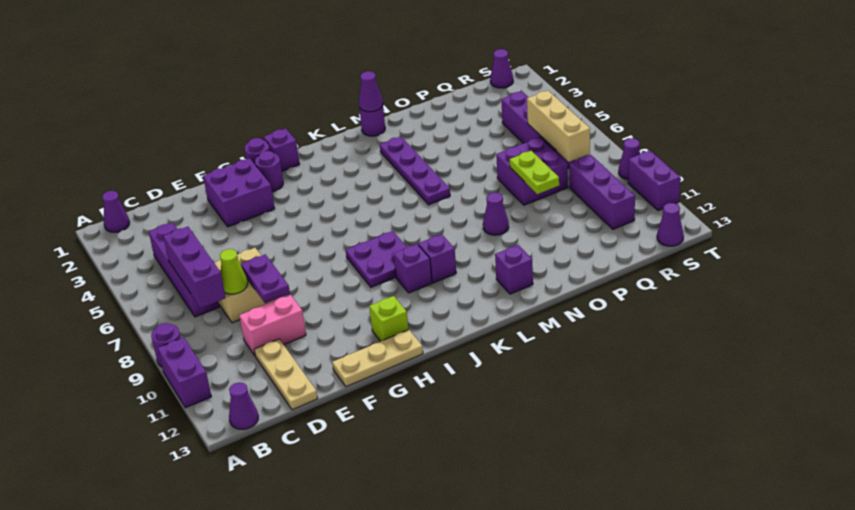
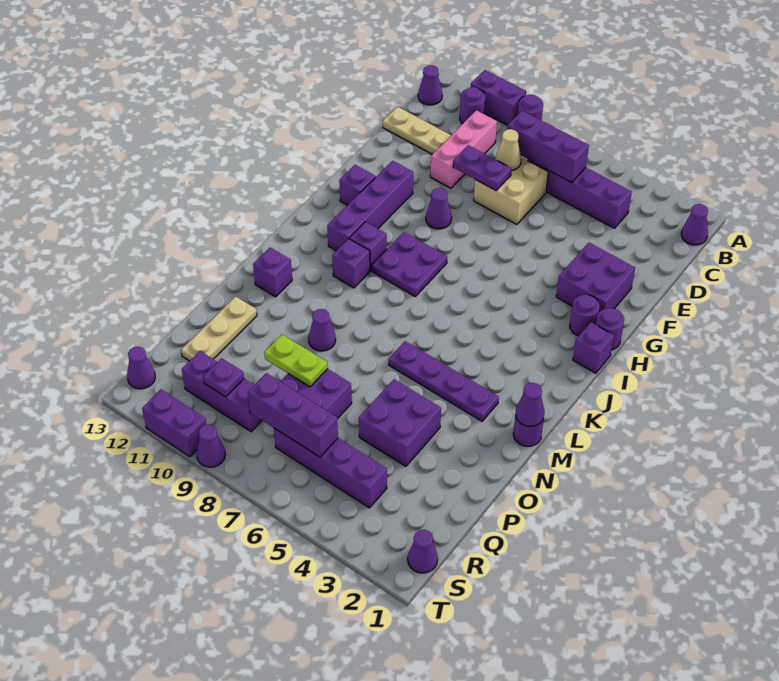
none -> purple 1x1 round brick [460,87,485,124]
lime 1x1 cone [220,249,248,294] -> tan 1x1 cone [496,129,521,171]
pink 1x2 brick [239,295,306,356] -> pink 1x3 brick [430,110,497,188]
tan 1x3 plate [332,330,423,387] -> tan 1x3 plate moved to [181,297,257,361]
none -> purple 1x1 cone [426,188,452,229]
none -> purple 1x4 brick [327,161,413,251]
lime 1x1 brick [369,296,409,341] -> purple 1x1 brick [339,165,376,205]
none -> purple 2x2 brick [359,379,441,466]
tan 1x3 brick [527,91,590,162] -> purple 1x3 brick [248,373,338,457]
none -> purple 1x1 plate [203,358,244,397]

